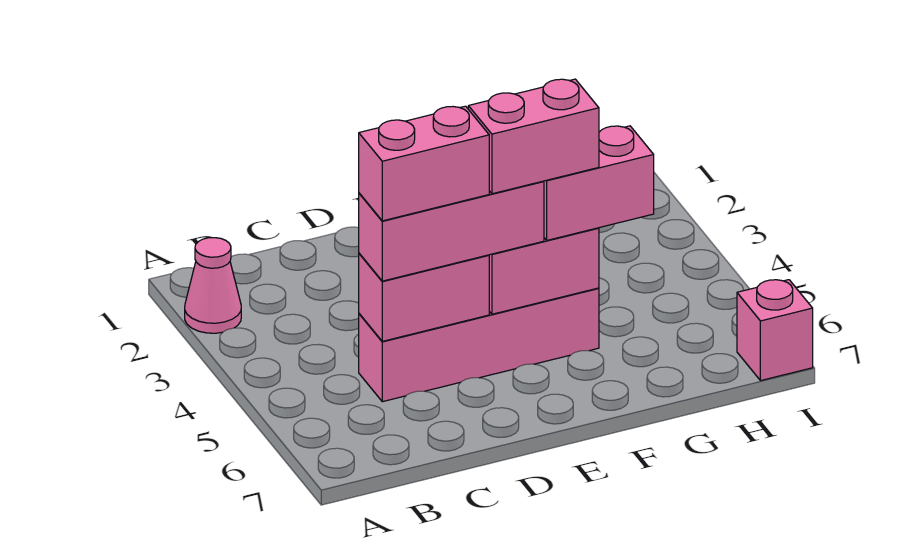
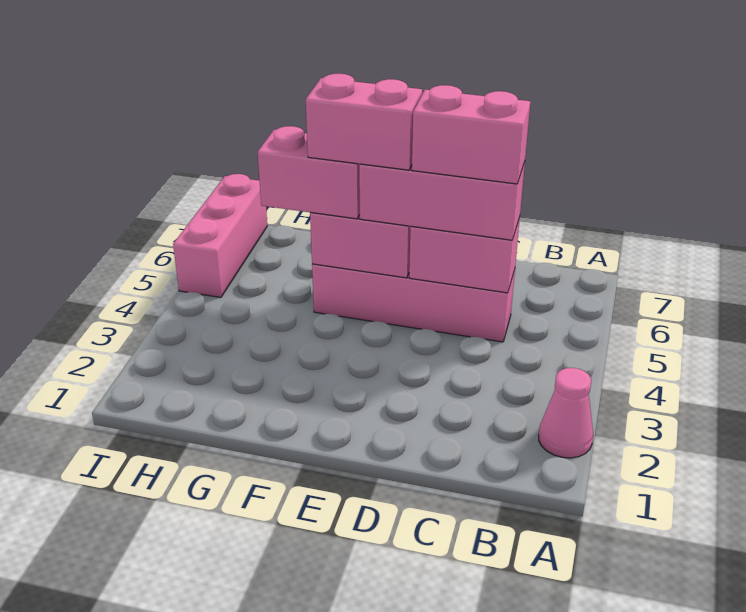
pink 1x1 brick [737,280,813,381] -> pink 1x3 brick [173,174,267,297]

